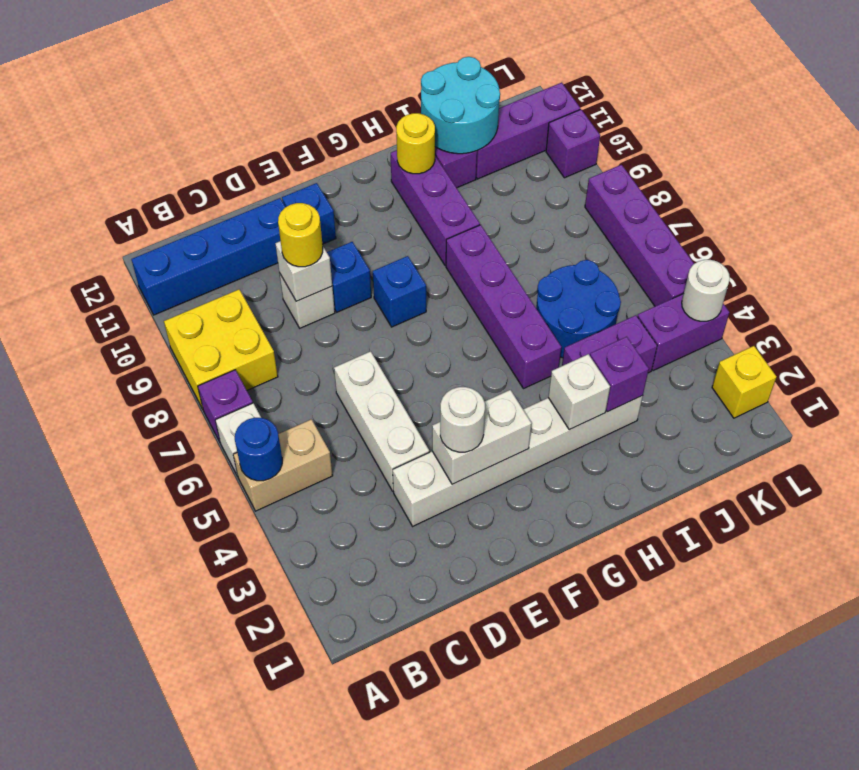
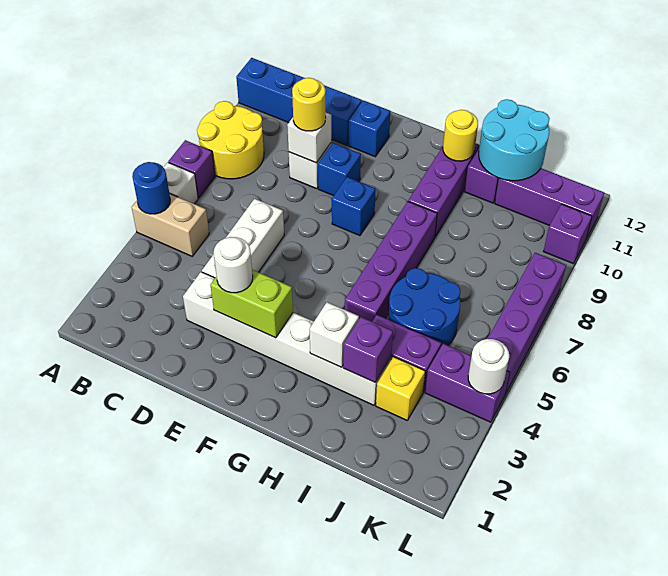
yellow 2x2 brick [164,290,278,409] -> yellow 2x2 round brick [197,101,264,179]
white 1x2 brick [432,390,532,484] -> lime 1x2 brick [210,270,293,338]
yellow 1x1 brick [712,346,777,418] -> yellow 1x1 brick moved to [376,357,425,420]

